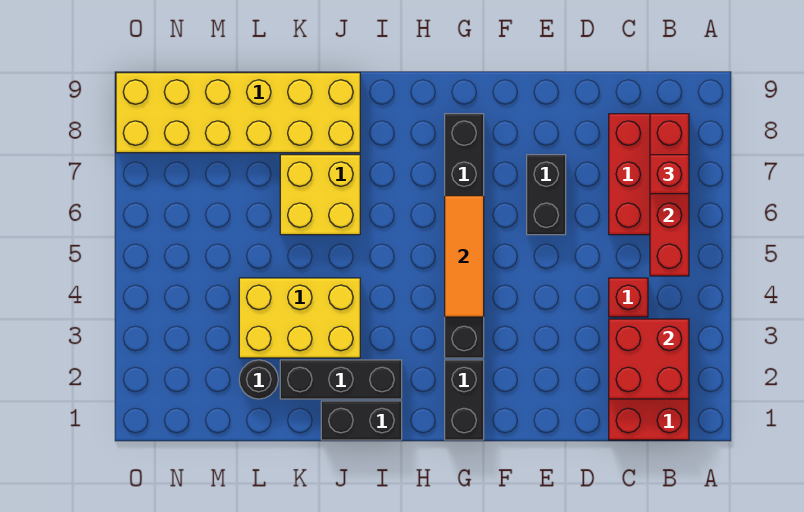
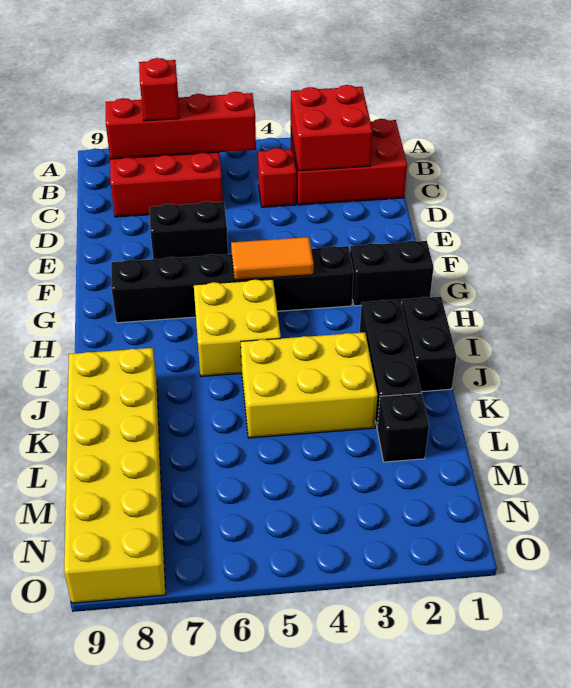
orange 1x3 tile [445,196,484,317] -> orange 1x2 tile [231,237,314,280]
yellow 2x3 brick [239,278,360,358] -> yellow 2x3 brick turned to [241,332,378,438]
yellow 2x2 brick [280,155,360,235] -> yellow 2x2 brick moved to [194,279,281,376]
black 1x1 round brick [239,360,278,399] -> black 1x1 brick [377,393,429,462]

